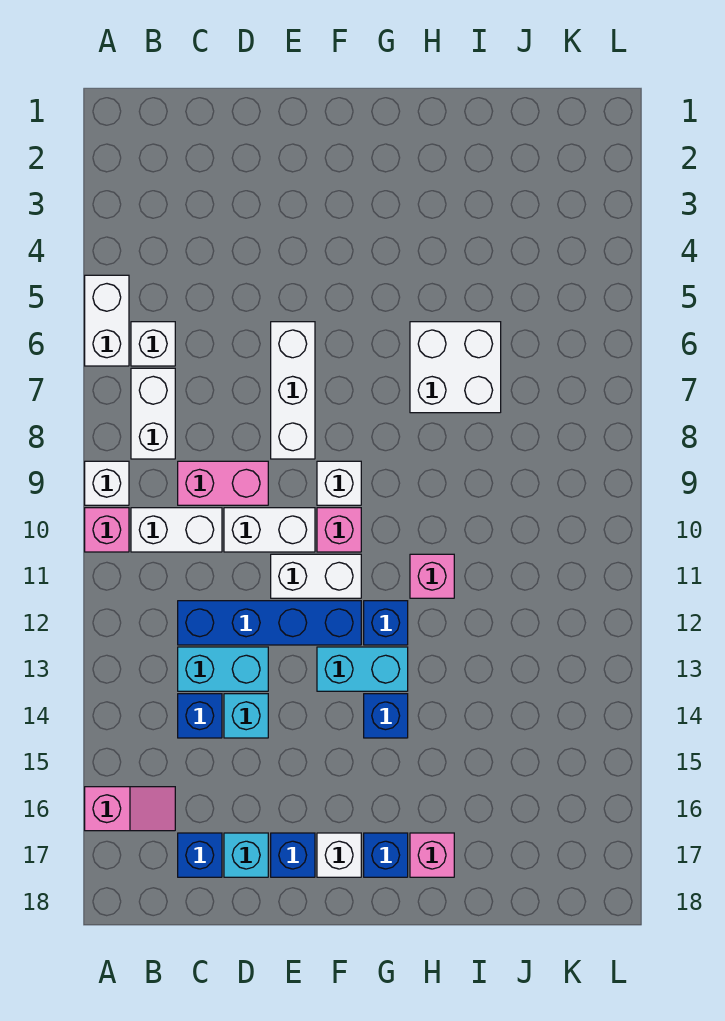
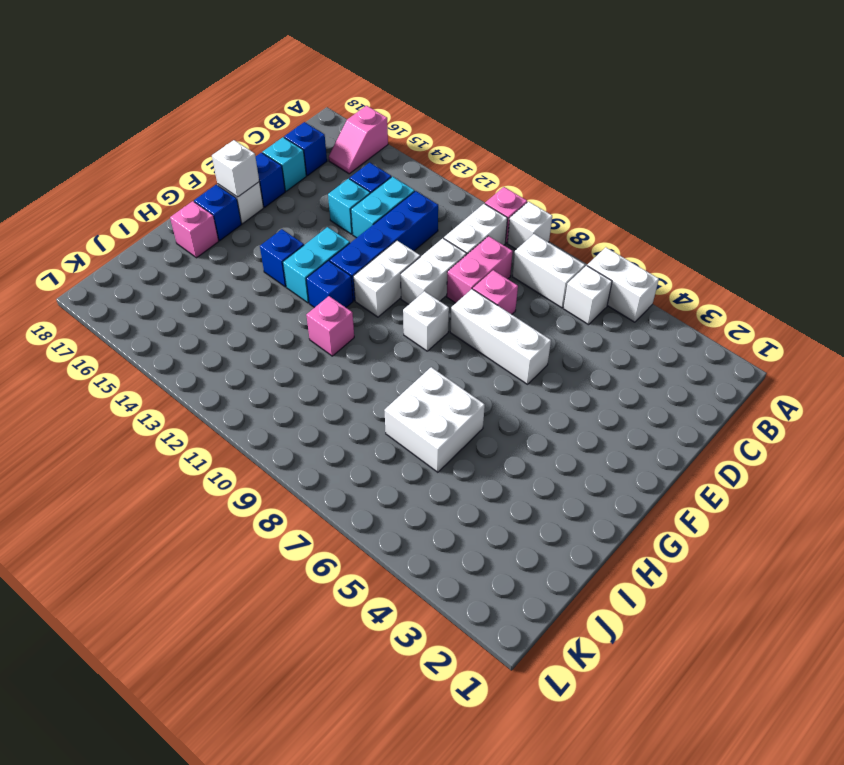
pink 1x1 brick [317,508,361,552] -> pink 1x1 brick moved to [473,270,518,314]
none -> white 1x1 brick [212,140,259,197]

